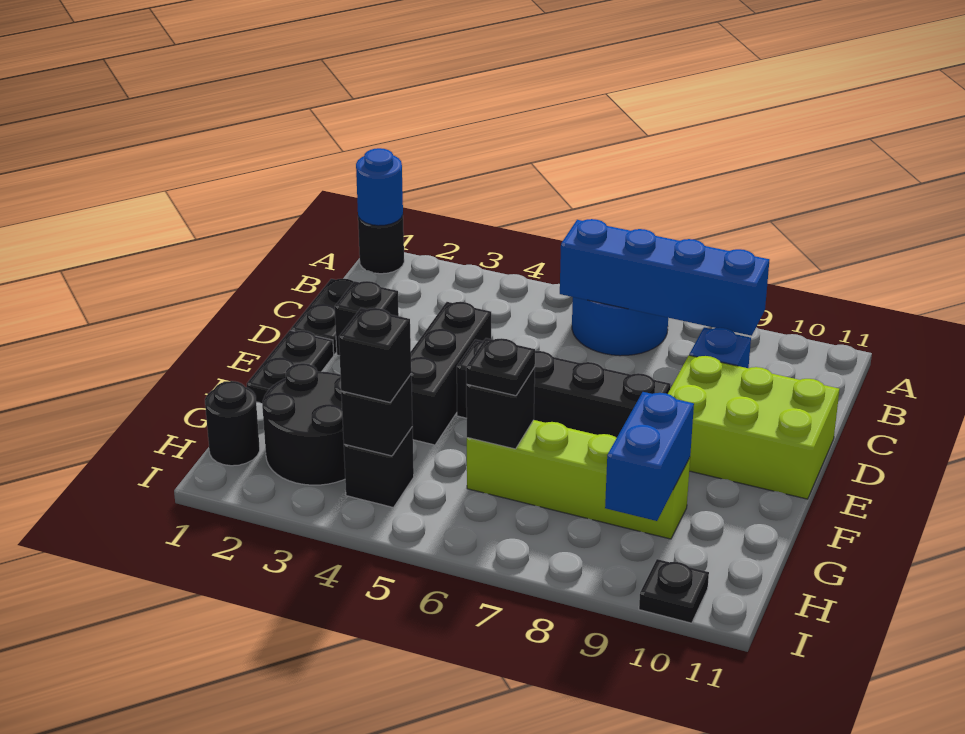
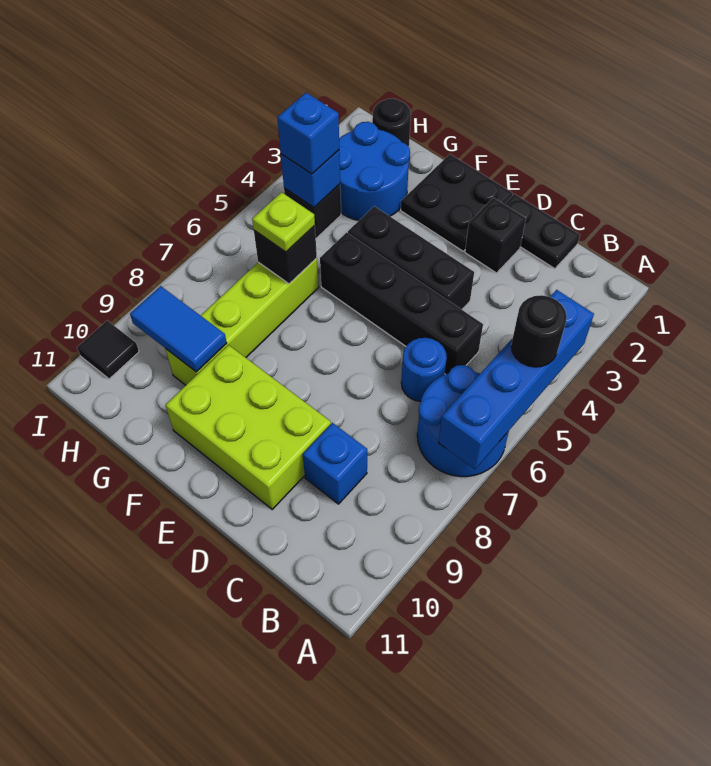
black 1x1 round brick [358,216,404,274] -> black 1x1 round brick moved to [511,295,567,367]
blue 1x1 round brick [356,148,403,226] -> blue 1x1 round brick moved to [401,338,447,402]
blue 1x4 brick [560,219,769,336] -> blue 1x4 brick moved to [438,290,594,469]
lime 2x3 brick [668,355,839,499] -> lime 2x3 brick turned to [165,345,331,509]
black 1x2 plate [247,330,334,403] -> black 2x2 plate [401,154,513,251]
black 1x4 brick [457,339,671,438] -> black 1x4 brick turned to [320,232,483,374]
black 2x2 round brick [262,363,345,485] -> blue 2x2 round brick [339,122,410,221]
black 1x1 plate [466,338,535,396] -> lime 1x1 plate [252,192,315,252]
blue 1x2 brick [605,392,694,521] -> blue 1x2 tile [130,286,227,372]
black 1x1 brick [341,374,413,456] -> blue 1x1 brick [281,150,340,208]
black 1x1 brick [339,308,411,402] -> blue 1x1 brick [277,93,339,174]
black 1x1 plate [639,559,709,623] -> black 1x1 tile [77,321,139,379]

